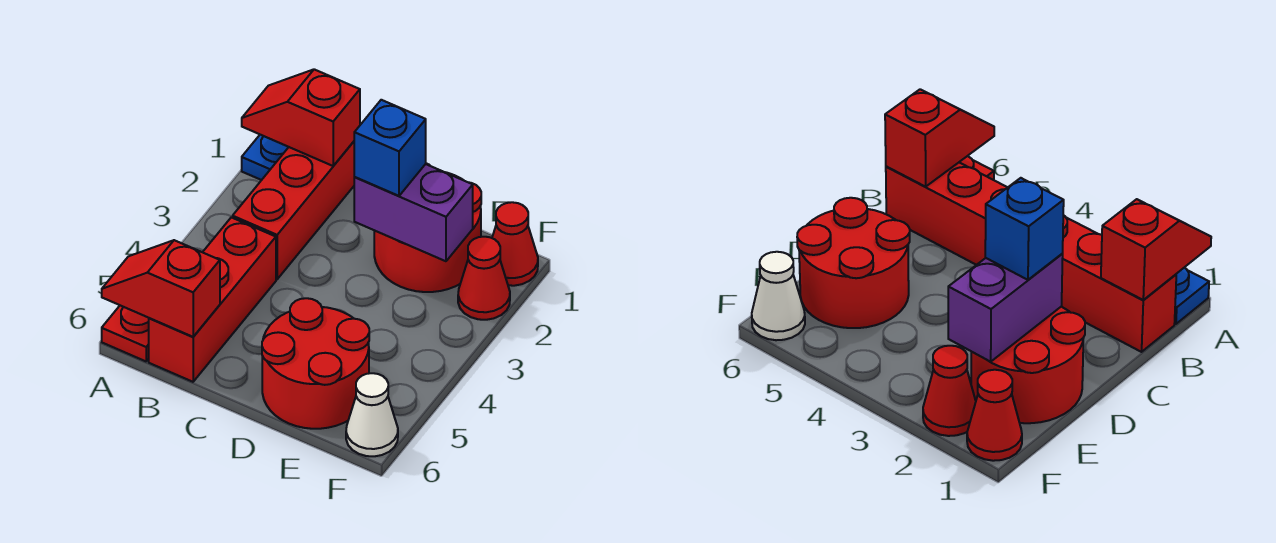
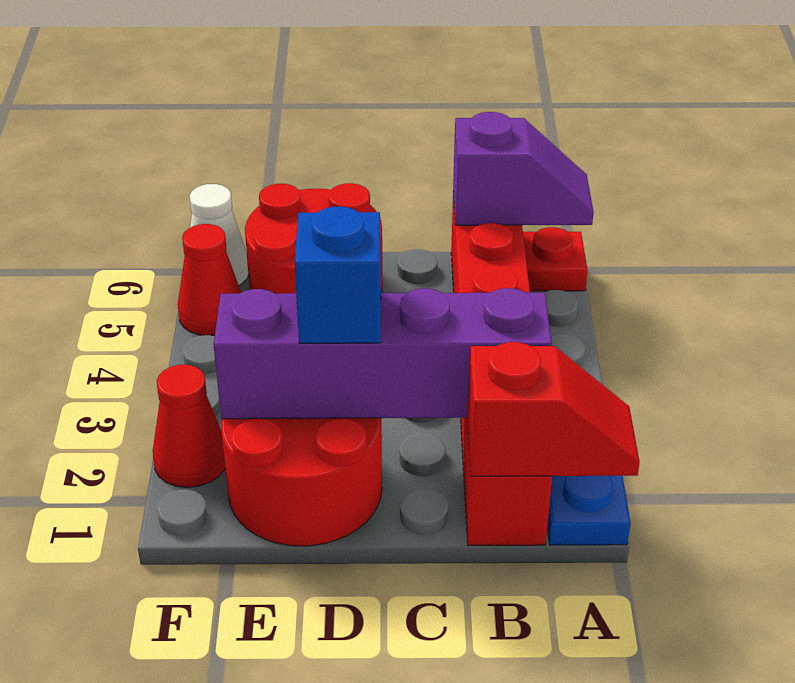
red 1x2 slope [102,240,220,337] -> purple 1x2 slope [453,112,594,225]
purple 1x2 brick [354,164,473,261] -> purple 1x4 brick [214,288,552,419]
red 1x1 cone [492,202,538,286] -> red 1x1 cone moved to [178,224,241,335]

